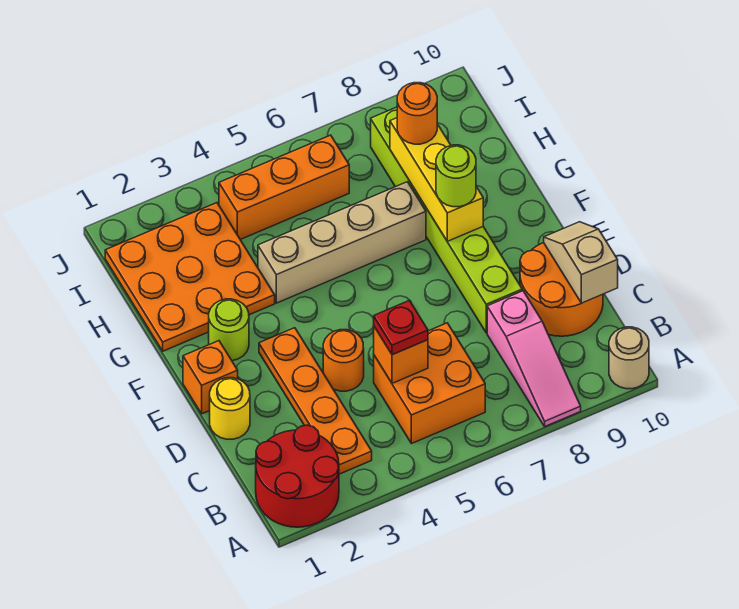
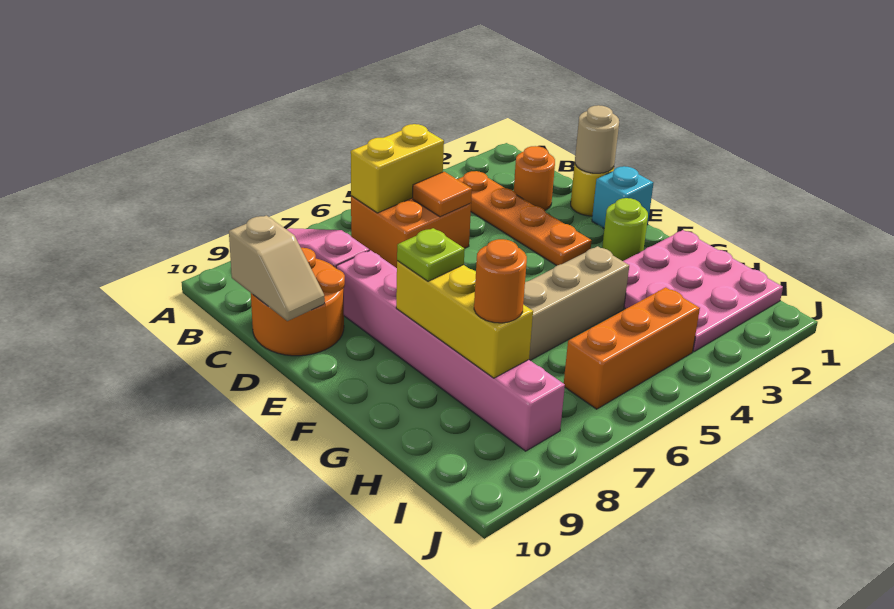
red 2x2 round brick [256,425,339,527] -> none
tan 1x1 round brick [609,327,649,389] -> tan 1x1 round brick moved to [575,105,619,173]
none -> yellow 1x2 brick [351,124,444,213]
orange 1x1 brick [374,327,428,383] -> orange 1x1 tile [413,172,472,217]
red 1x1 plate [374,300,428,355] -> none
orange 1x1 round brick [323,330,364,391] -> orange 1x1 round brick moved to [514,146,555,210]
lime 1x6 brick [371,107,522,333] -> pink 1x6 brick [336,250,565,451]
orange 1x1 brick [183,341,238,414] -> cyan 1x1 brick [592,166,653,228]
lime 1x1 round brick [436,145,476,207] -> lime 1x1 plate [397,228,465,281]
orange 3x3 plate [105,203,275,351] -> pink 3x3 plate [623,230,783,352]

